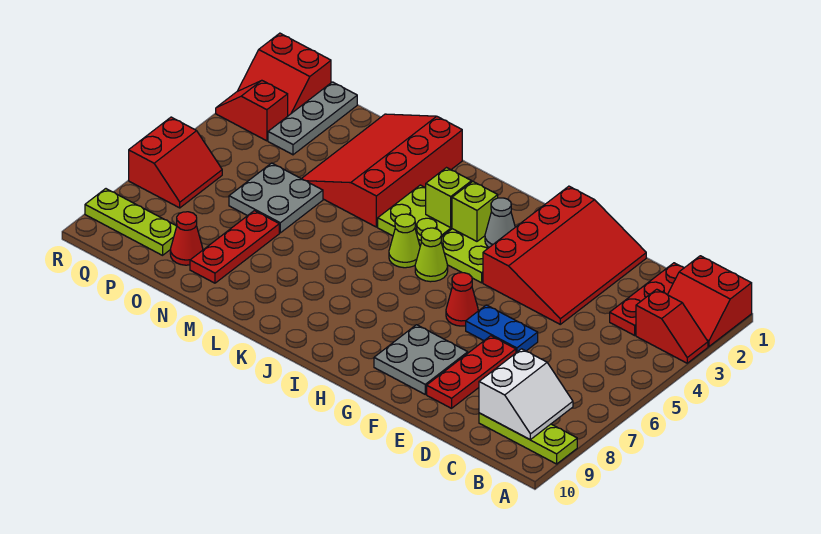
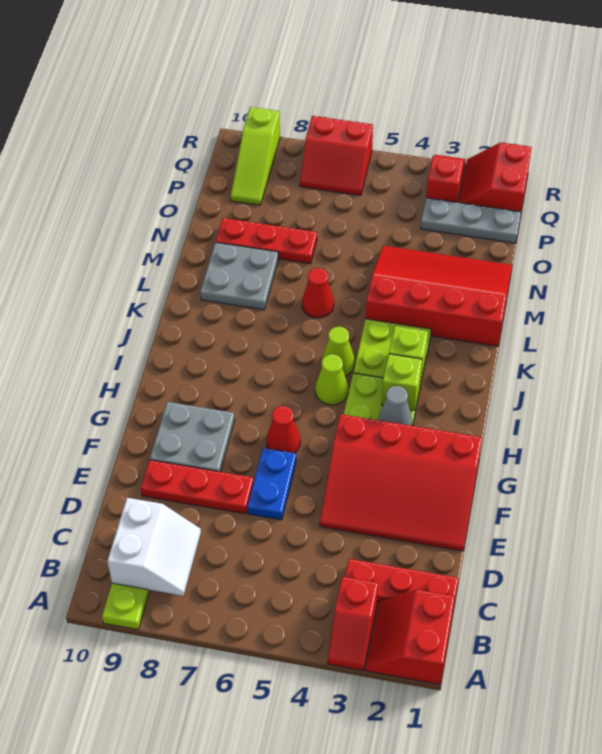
white 2x2 slope [479,349,573,439] -> white 2x2 slope turned to [108,498,201,596]
grey 2x2 plate [229,163,323,233] -> grey 2x2 plate moved to [200,242,278,310]
red 1x1 cone [170,212,203,265] -> red 1x1 cone moved to [302,268,334,318]
lime 1x3 plate [85,189,177,255] -> lime 1x3 slope [231,107,280,205]

